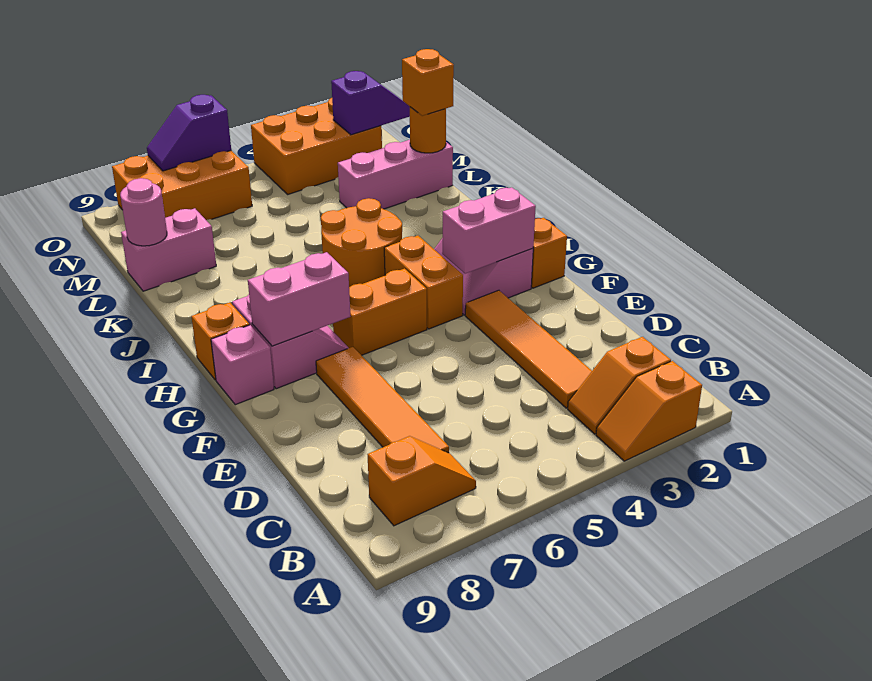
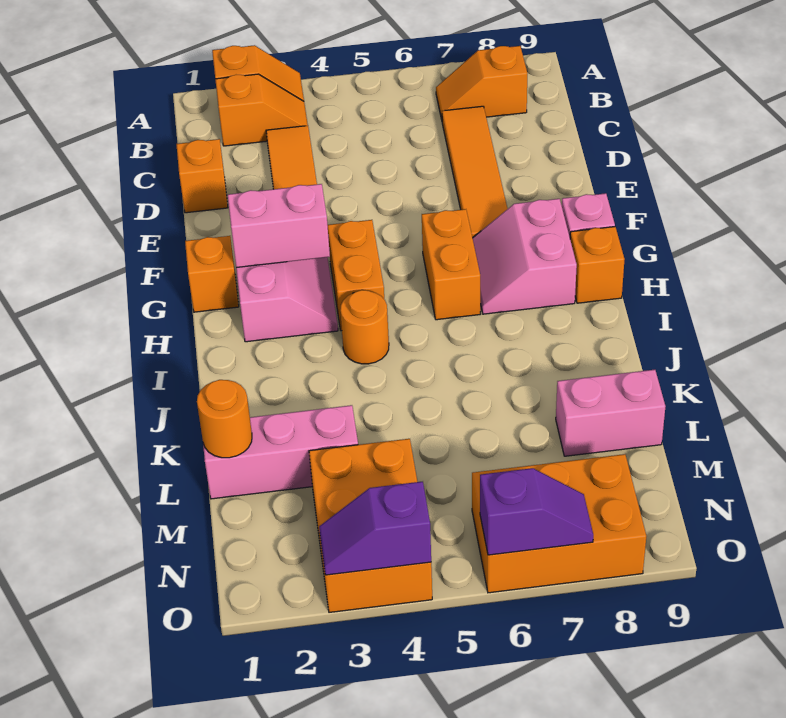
orange 1x2 brick [333,269,427,355] -> orange 1x2 brick turned to [422,209,480,320]
pink 1x2 brick [248,252,351,346] -> none
orange 2x2 round brick [321,198,402,287] -> orange 1x1 round brick [340,290,389,364]
orange 1x1 brick [402,49,454,116] -> orange 1x1 brick moved to [176,139,228,213]
pink 1x1 round brick [120,178,167,246] -> none
purple 1x2 slope [331,71,410,135] -> purple 1x2 slope moved to [319,482,431,575]
orange 2x3 brick [251,98,382,194] -> orange 2x3 brick turned to [309,439,432,612]

